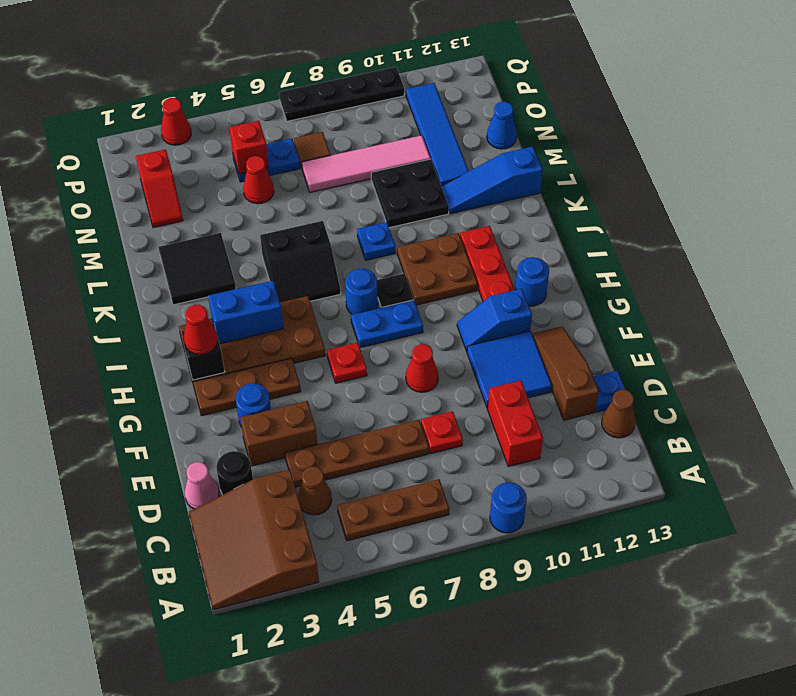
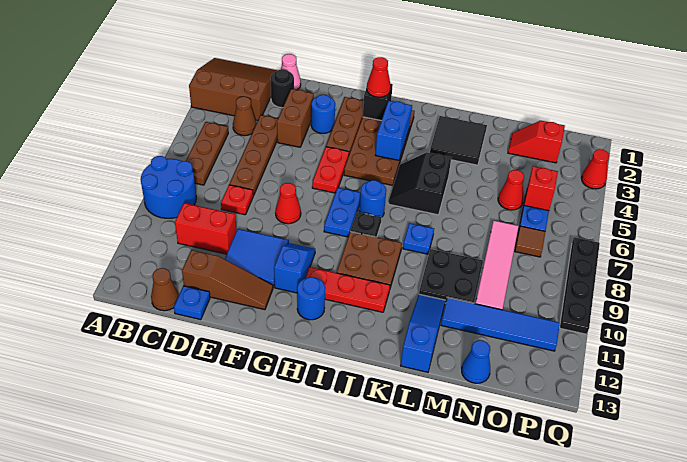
blue 1x1 round brick [490,482,527,533] -> blue 2x2 round brick [141,156,196,218]
red 1x1 plate [327,342,367,383] -> red 1x2 plate [312,147,349,193]

